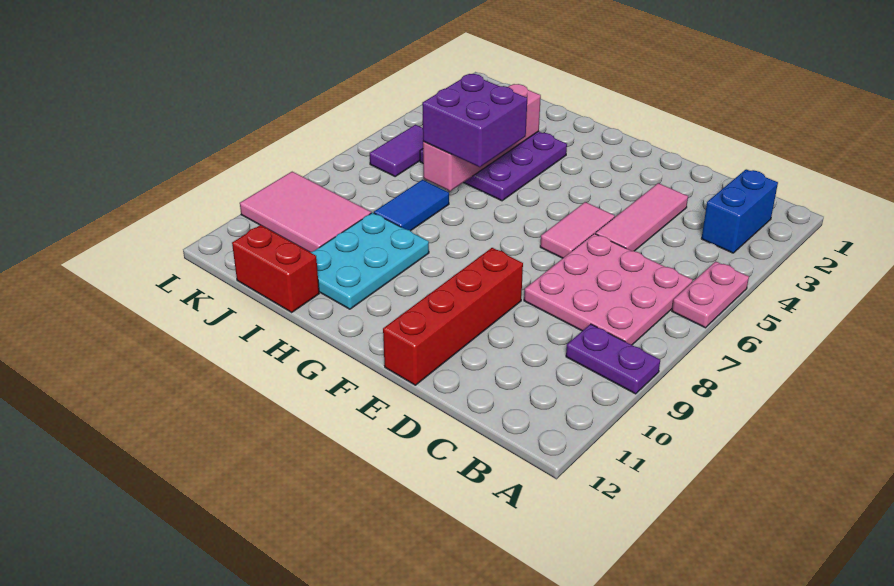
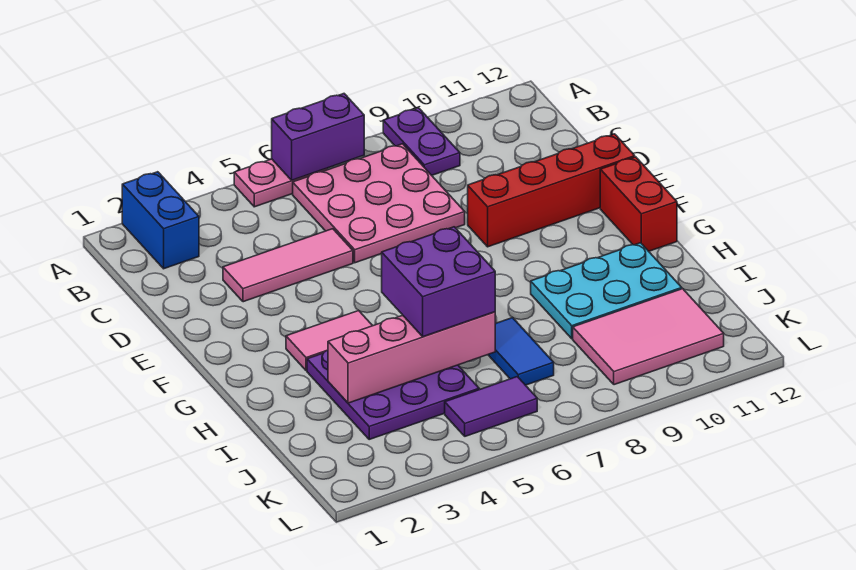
none -> purple 1x2 brick [272,94,364,180]
blue 1x2 brick [701,169,778,253] -> blue 1x2 brick turned to [122,172,199,269]
pink 1x2 tile [540,202,615,258] -> pink 1x2 tile moved to [286,311,372,371]
blue 1x2 tile [374,180,449,231] -> blue 1x2 tile turned to [488,318,554,385]
red 1x2 brick [232,225,319,312] -> red 1x2 brick moved to [600,157,677,251]
pink 2x3 tile [240,172,371,252] -> pink 2x3 tile turned to [573,289,724,385]

